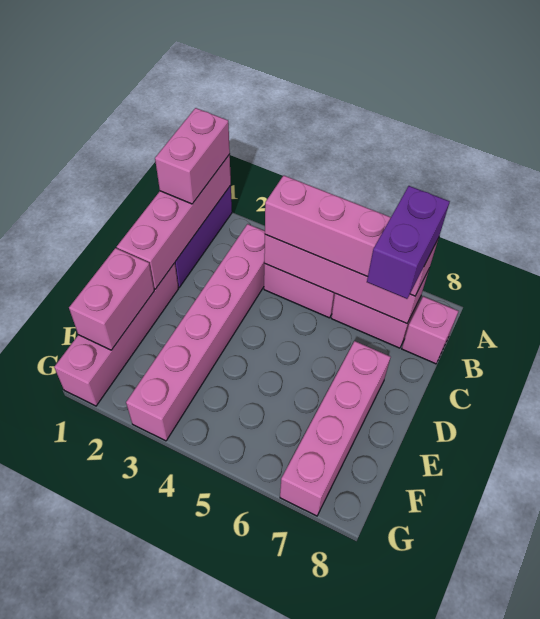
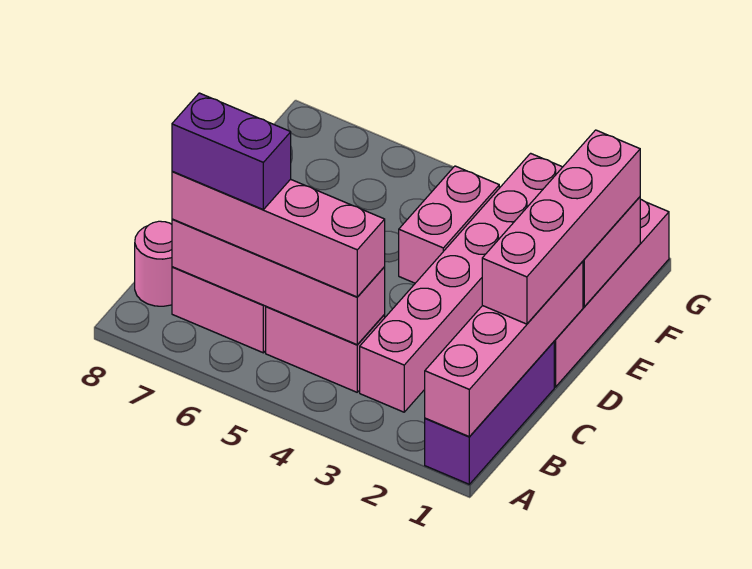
pink 1x2 brick [155,108,230,204] -> pink 1x2 brick moved to [399,166,499,283]
purple 1x2 brick [367,186,450,299] -> purple 1x2 brick turned to [172,93,291,209]
pink 1x1 brick [402,296,459,364] -> pink 1x1 round brick [135,221,172,306]
pink 1x4 brick [280,341,390,516] -> pink 1x4 brick moved to [482,130,640,324]

